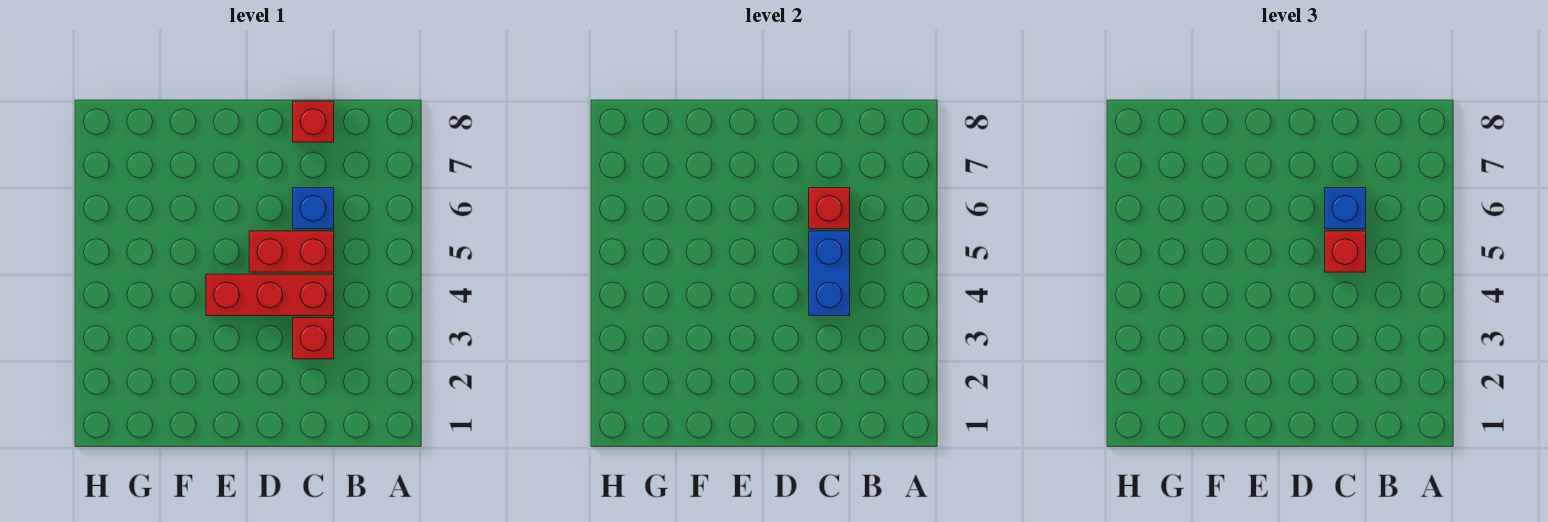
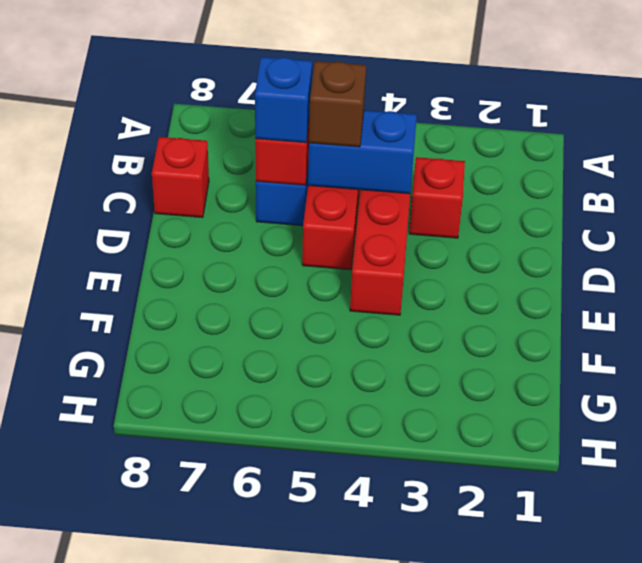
red 1x1 brick [1325,231,1366,272] -> brown 1x1 brick [309,61,366,147]

